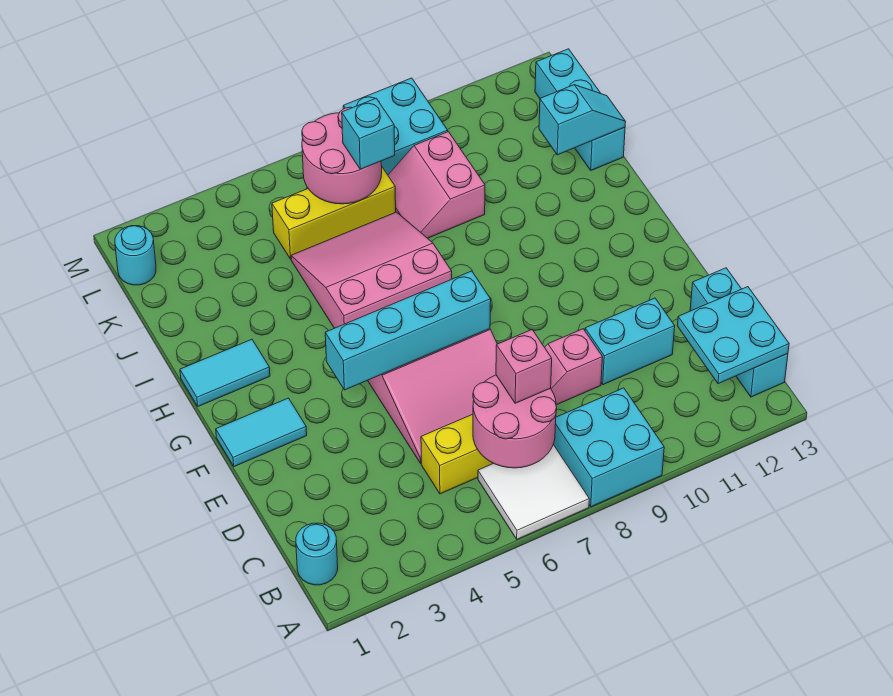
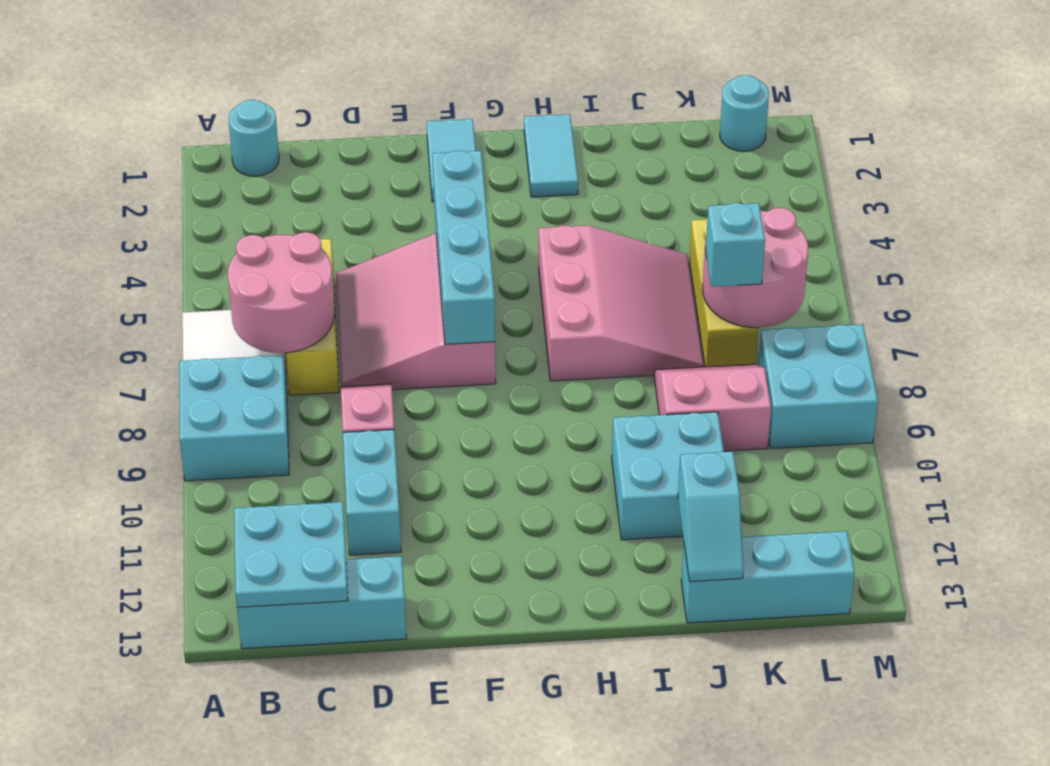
pink 1x1 brick [496,330,552,403] -> none
none -> cyan 2x2 brick [612,412,724,540]

